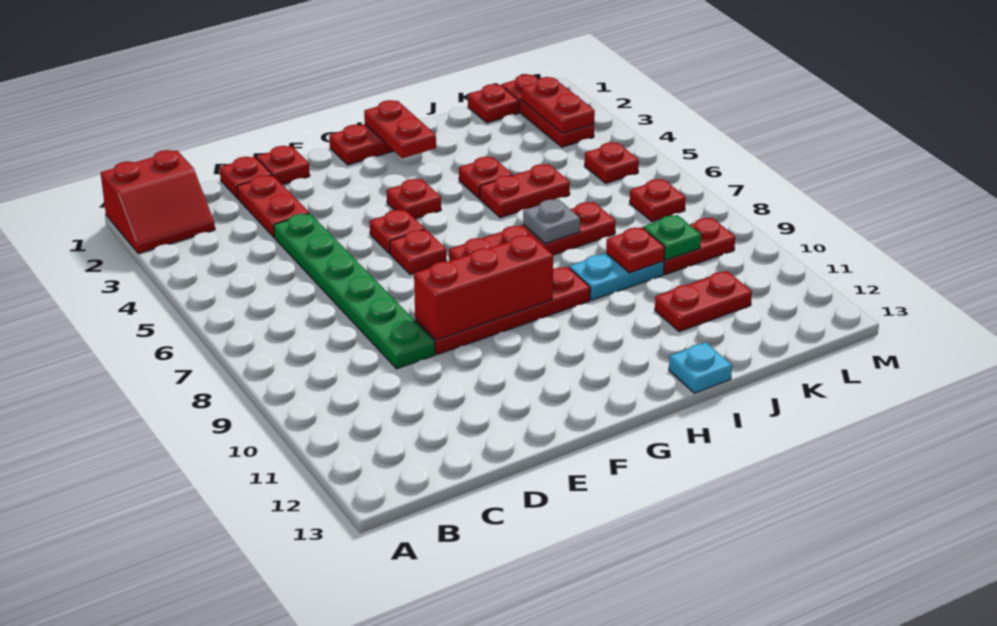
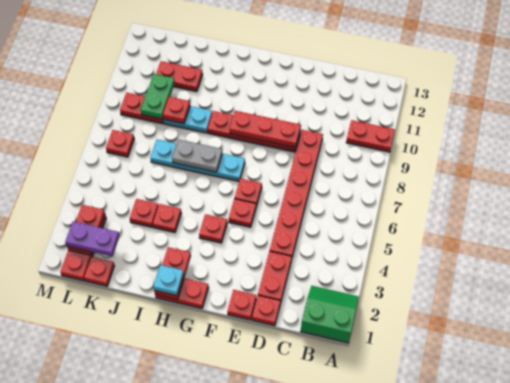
red 2x2 slope [101,150,215,253] -> green 2x2 slope [301,286,359,343]
green 1x6 plate [274,213,435,369] -> red 1x6 plate [270,130,323,257]
red 1x3 brick [414,235,553,340] -> red 1x3 plate [229,111,301,148]
red 1x4 plate [449,202,616,261] -> cyan 1x4 plate [150,140,245,181]
red 1x2 plate [480,164,570,218] -> red 1x2 plate moved to [346,120,395,152]
grey 1x1 plate [523,199,580,244] -> grey 1x2 plate [172,140,222,172]
cyan 1x1 plate [669,342,732,393] -> cyan 1x1 plate moved to [153,265,184,296]
none -> purple 1x2 plate [65,222,120,256]
green 1x1 plate [643,215,701,260] -> green 1x2 plate [141,74,175,119]
red 1x1 plate [585,142,639,183] -> red 1x1 plate moved to [130,199,158,227]

